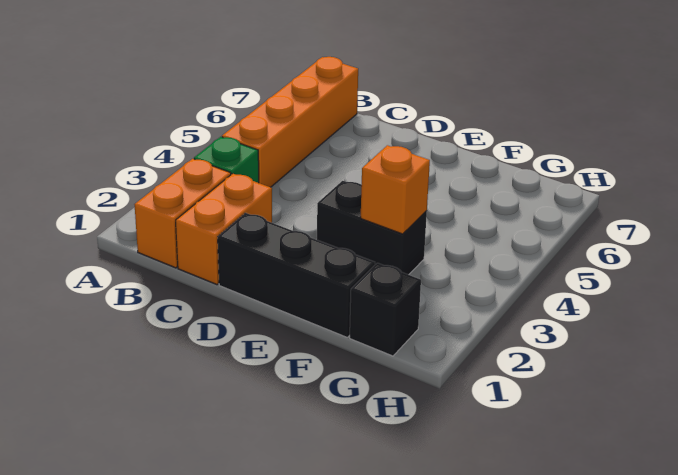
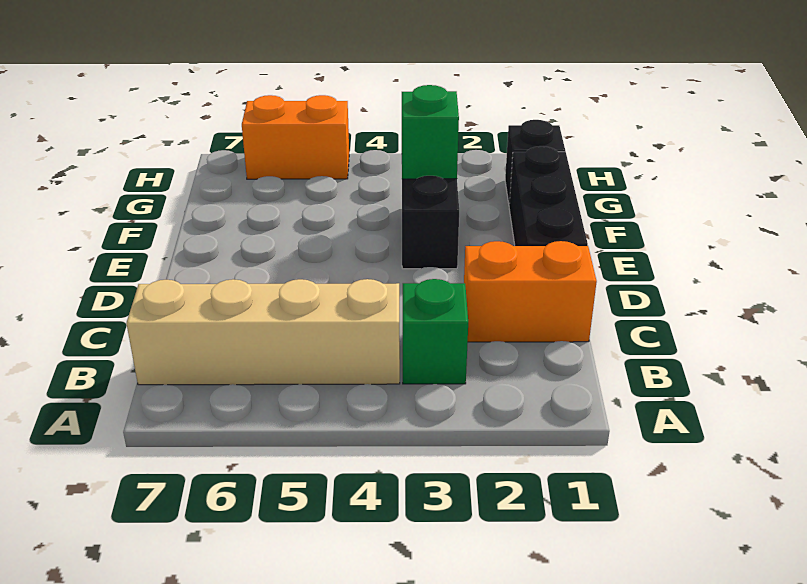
orange 1x2 brick [134,159,231,268] -> orange 1x2 brick moved to [242,95,349,179]
orange 1x4 brick [222,57,358,187] -> tan 1x4 brick [126,279,400,385]
orange 1x1 brick [361,145,430,234] -> green 1x1 brick [402,85,459,179]

